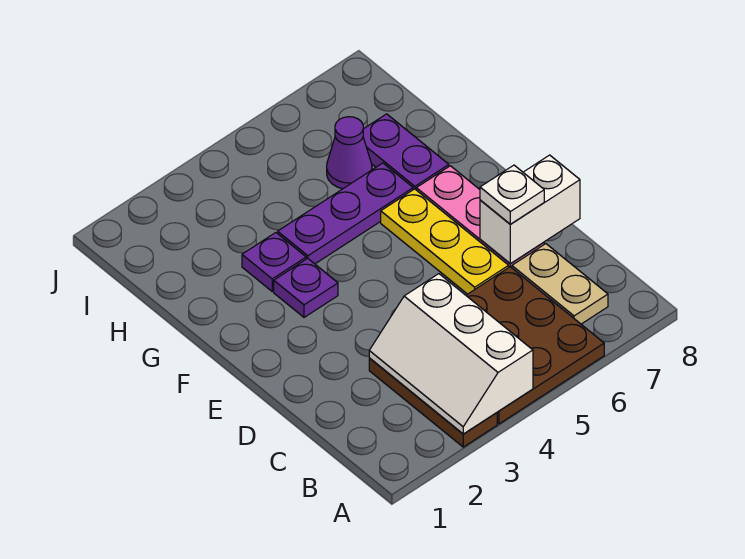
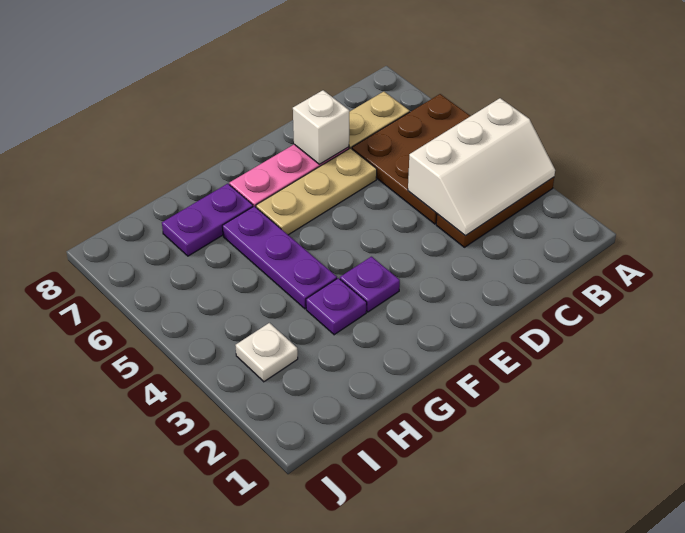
yellow 1x3 plate [381,189,509,294] -> tan 1x3 plate [256,148,377,235]
white 1x2 brick [480,155,580,264] -> white 1x1 brick [293,90,349,164]
white 1x1 plate [480,165,544,224] -> white 1x1 plate moved to [235,323,298,382]
purple 1x1 cone [327,117,372,189] -> none

